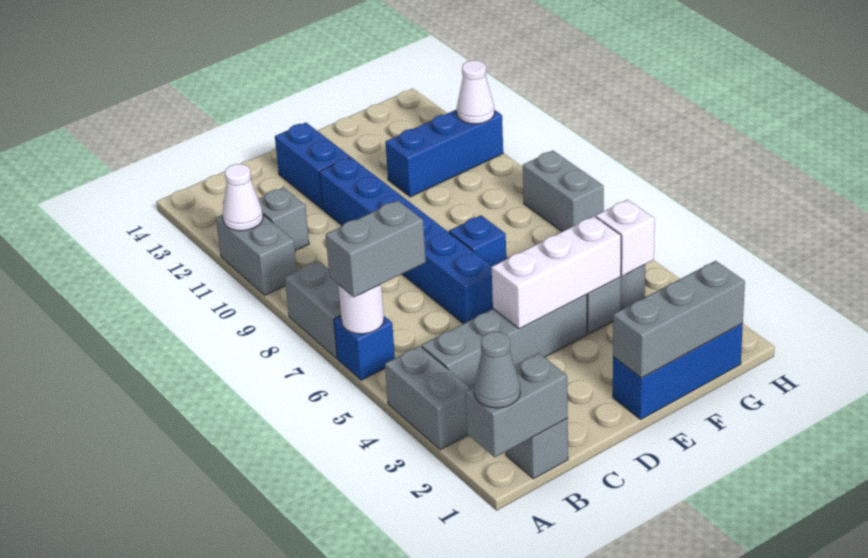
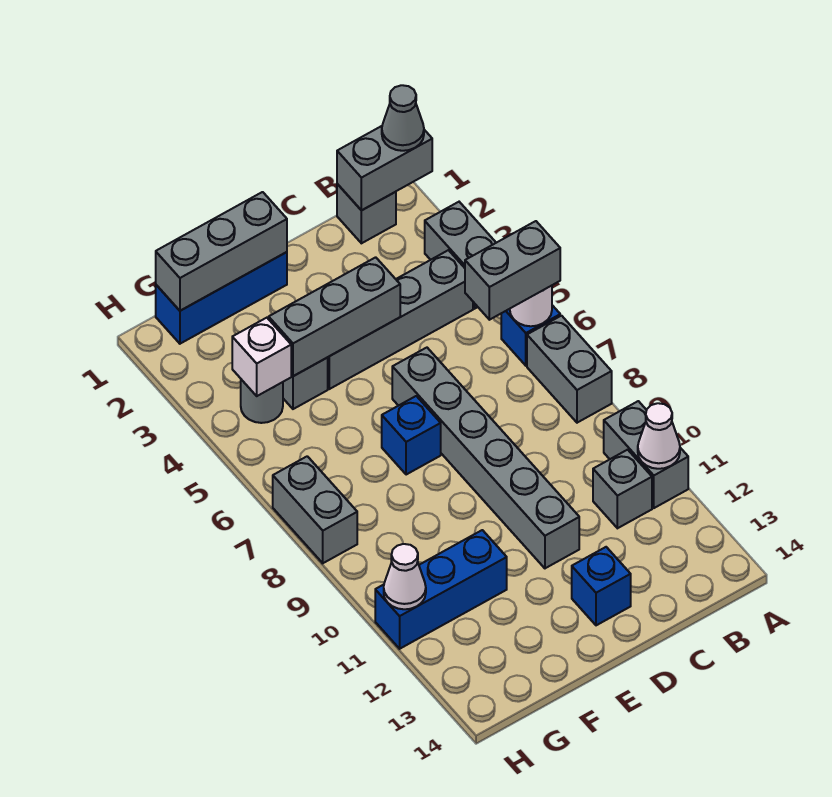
white 1x3 brick [492,216,621,329] -> grey 1x3 brick [269,257,400,376]
blue 1x6 brick [319,157,493,324] -> grey 1x6 brick [392,348,579,568]
blue 1x2 brick [275,123,350,209] -> blue 1x1 brick [572,547,631,625]

